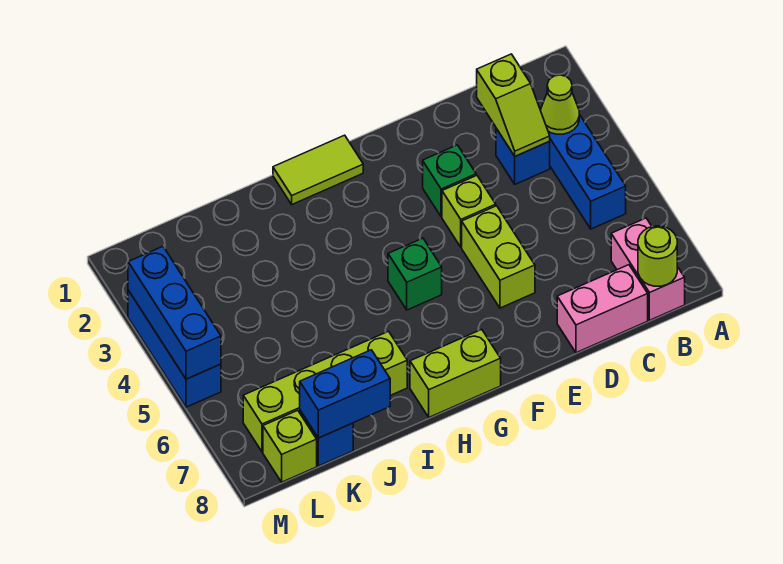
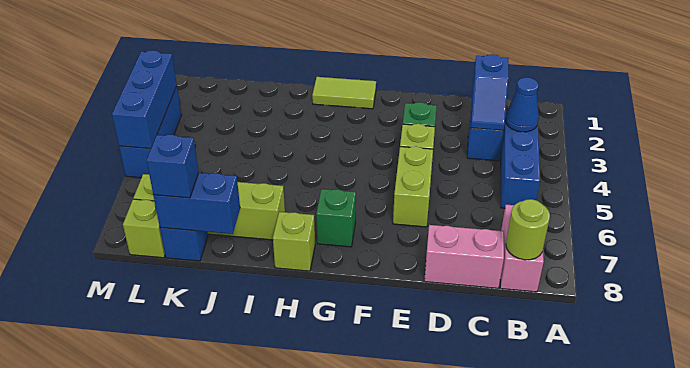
lime 1x1 cone [540,75,579,134] -> blue 1x1 cone [505,77,539,132]
lime 1x2 slope [477,54,550,156] -> blue 1x2 slope [471,54,508,131]
green 1x1 brick [388,238,442,310] -> green 1x1 brick moved to [316,189,356,247]
lime 1x2 brick [410,329,501,417] -> lime 1x1 brick [273,212,315,271]
none -> blue 1x1 brick [147,134,199,198]

